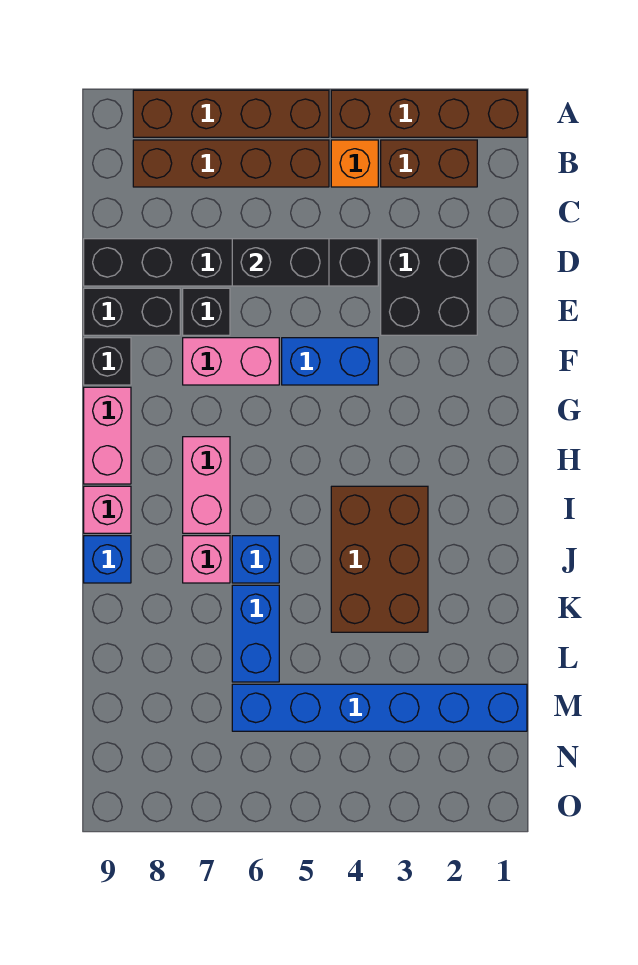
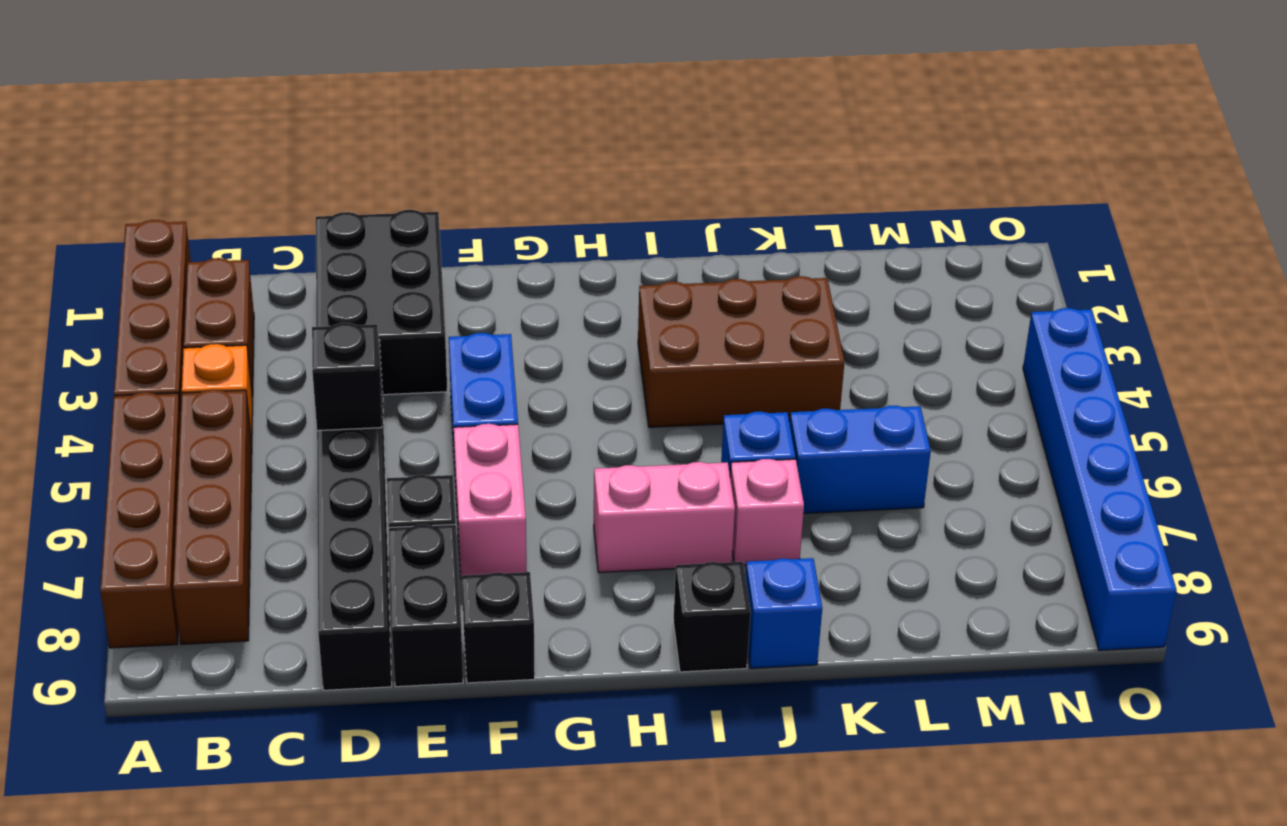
black 2x2 brick [381,239,477,335] -> black 2x3 brick [316,210,447,395]
black 1x2 brick [232,239,329,286] -> black 1x1 brick [312,323,382,431]
pink 1x2 brick [84,387,131,484] -> none
pink 1x1 brick [84,486,131,533] -> black 1x1 brick [673,562,751,672]
blue 1x6 brick [232,684,527,731] -> blue 1x6 brick moved to [1023,308,1177,650]

